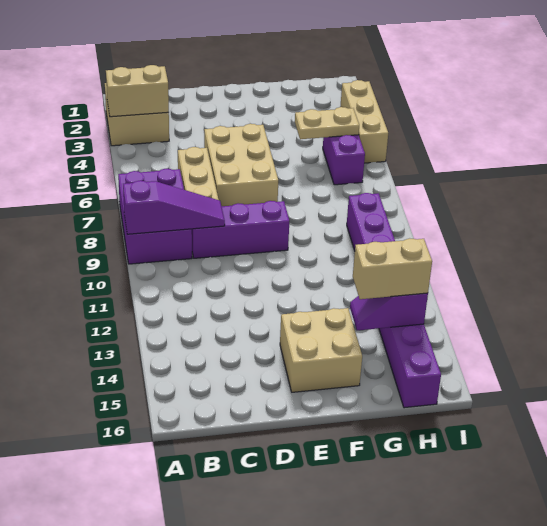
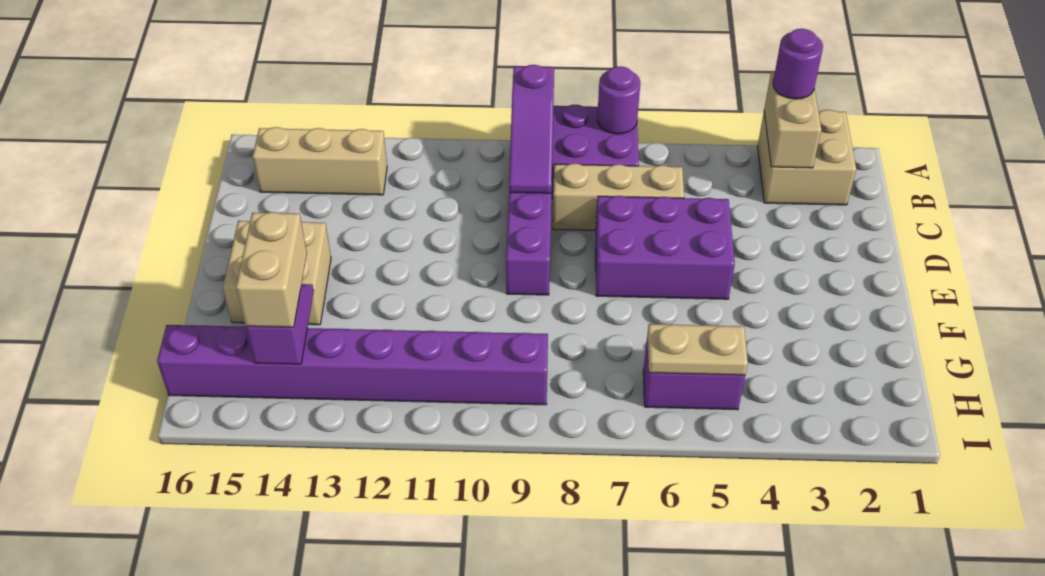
none -> purple 1x1 round brick [773,29,823,99]
none -> purple 1x1 round brick [597,66,641,134]
tan 2x3 brick [204,124,278,206] -> purple 2x3 brick [596,196,735,299]
tan 1x2 plate [295,107,359,139] -> tan 1x2 plate turned to [647,324,748,375]
tan 1x3 brick [340,80,388,163] -> tan 1x3 brick moved to [253,127,387,195]

